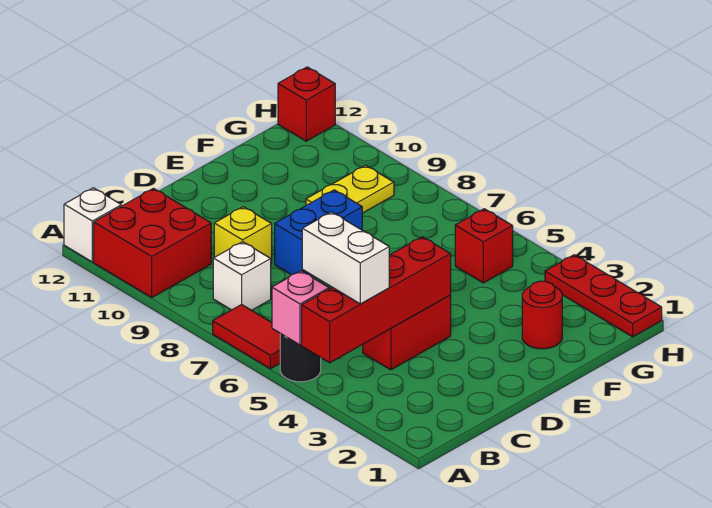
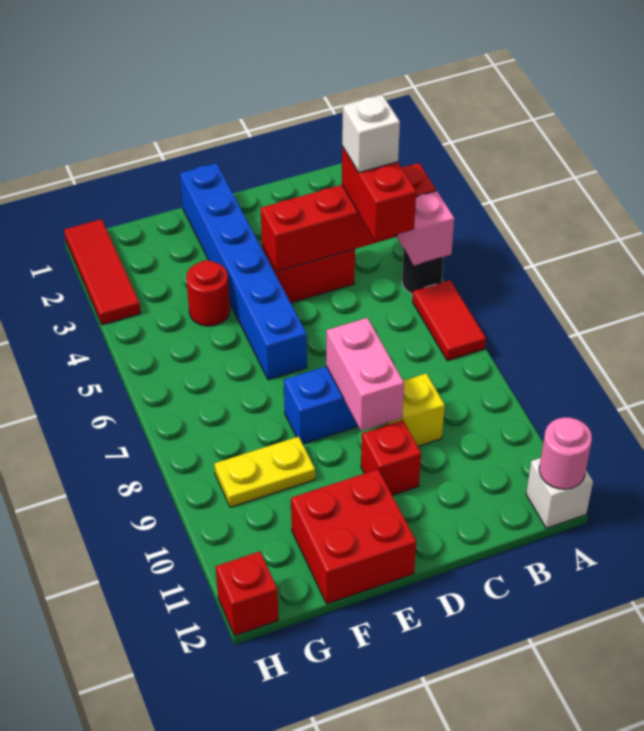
red 2x2 brick [94,188,211,297] -> red 2x2 brick moved to [291,469,416,604]
none -> pink 1x1 round brick [539,417,592,489]
white 1x2 brick [302,212,389,304] -> red 1x2 brick [342,147,416,241]
white 1x1 brick [213,242,271,310] -> white 1x1 brick moved to [342,95,400,173]
none -> pink 1x2 brick [326,318,404,431]
none -> blue 1x6 brick [180,163,307,380]
red 1x1 round brick [522,281,562,349] -> red 1x1 round brick moved to [186,260,230,326]
red 1x1 brick [455,209,513,283] -> red 1x1 brick moved to [361,420,421,495]
red 1x3 plate [545,255,662,337] -> red 1x3 tile [64,219,141,325]

